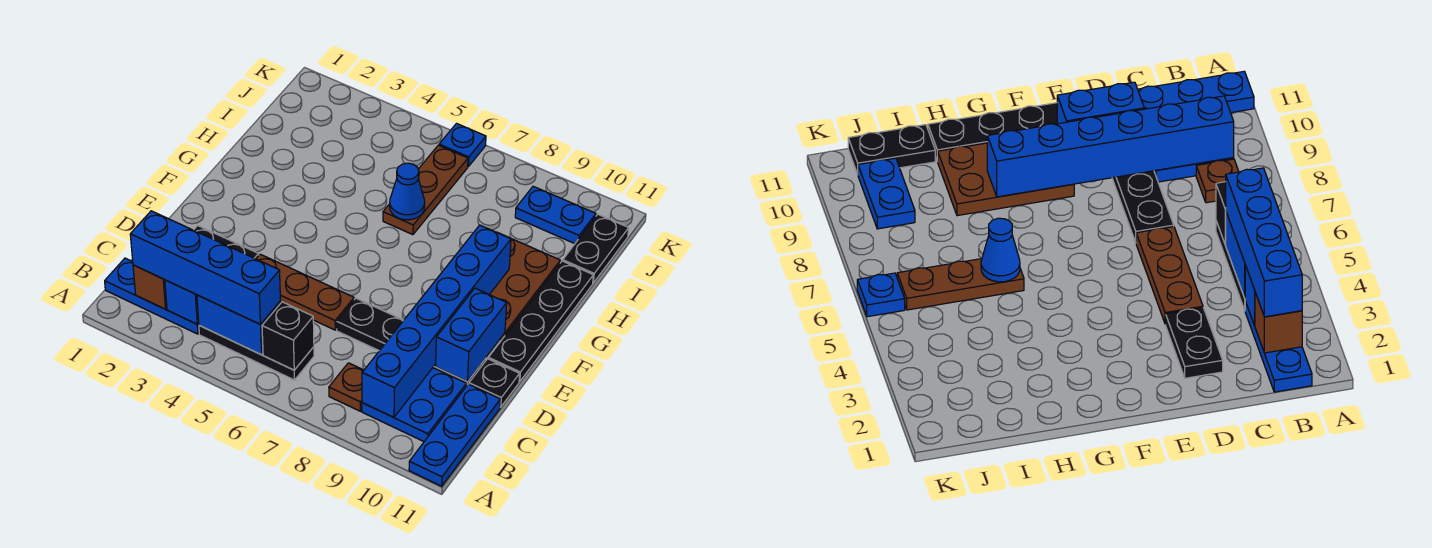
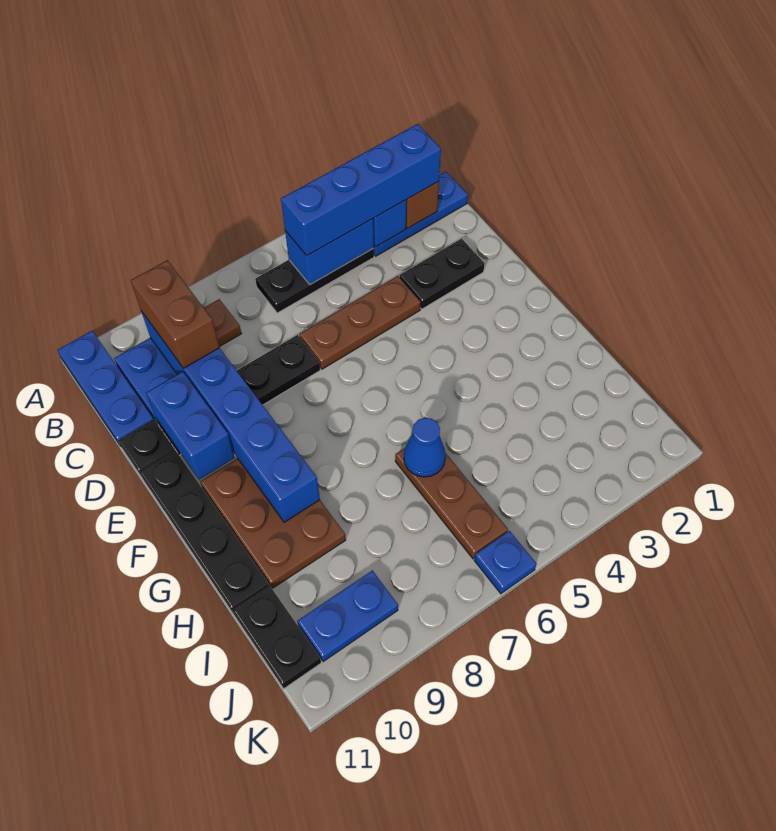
black 1x1 brick [262,302,314,370] -> none
none -> brown 1x2 brick [131,260,219,369]

